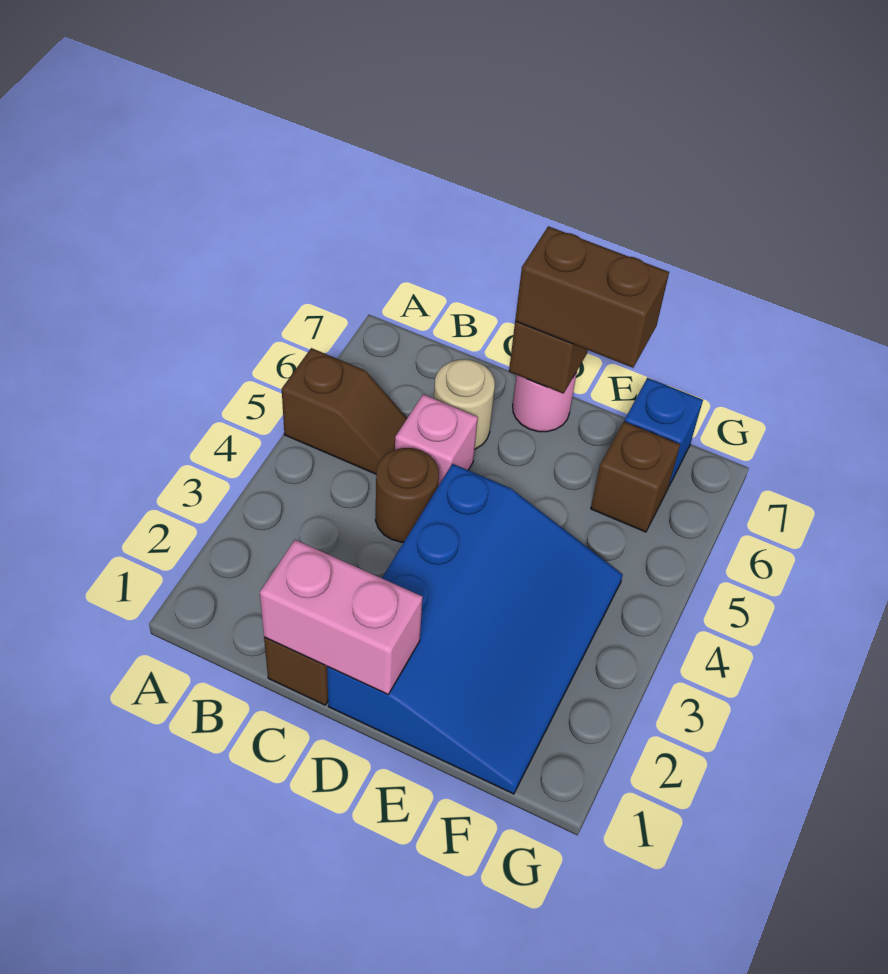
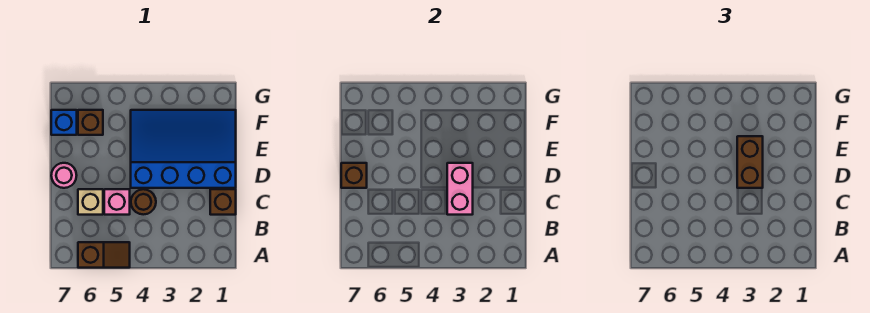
brown 1x2 slope [282,348,407,474] -> brown 1x2 slope turned to [78,242,130,268]
pink 1x2 brick [260,540,423,694] -> pink 1x2 brick moved to [447,163,473,215]
tan 1x1 round brick [434,359,495,449] -> tan 1x1 brick [78,189,103,215]
brown 1x2 brick [515,226,669,368] -> brown 1x2 brick moved to [737,136,763,188]

